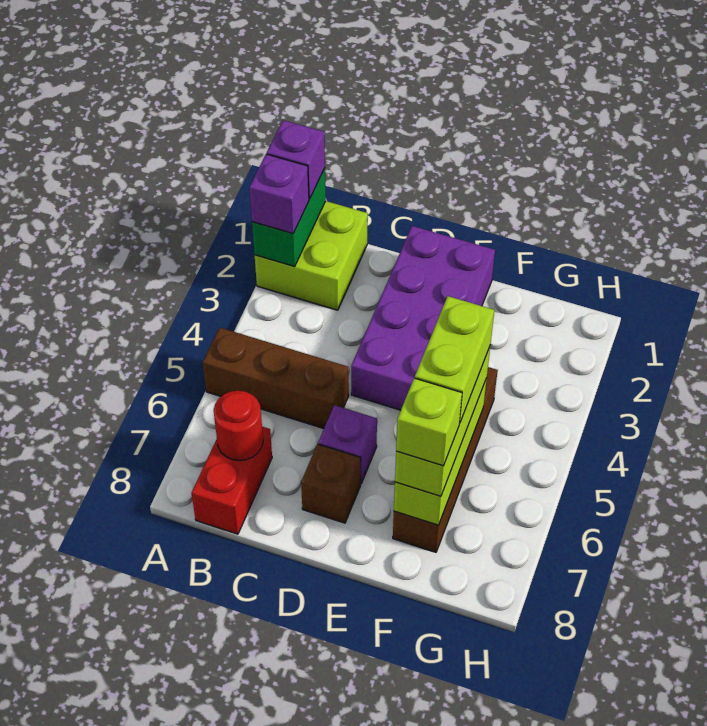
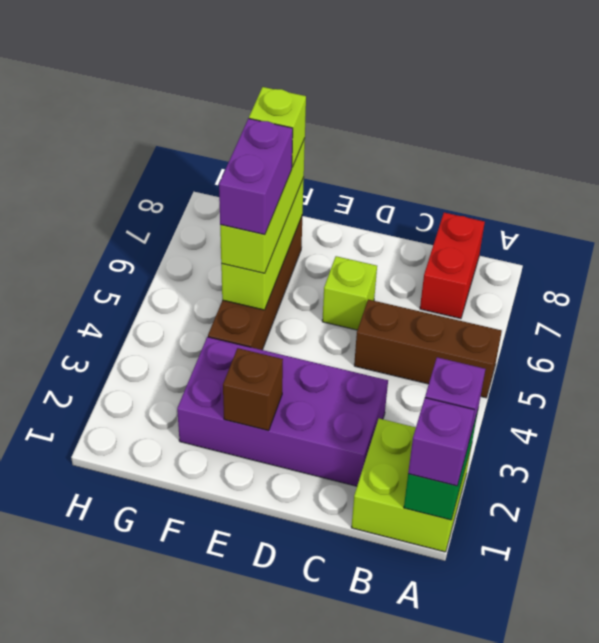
red 1x1 round brick [214,390,263,461] -> none
purple 2x4 brick [351,226,495,410] -> purple 2x4 brick turned to [177,337,388,486]
purple 1x1 brick [318,405,377,483] -> lime 1x1 brick [322,256,377,330]
brown 1x1 brick [301,444,361,523] -> brown 1x1 brick moved to [223,348,283,431]
lime 1x2 brick [415,296,494,423] -> purple 1x2 brick [219,119,293,235]

